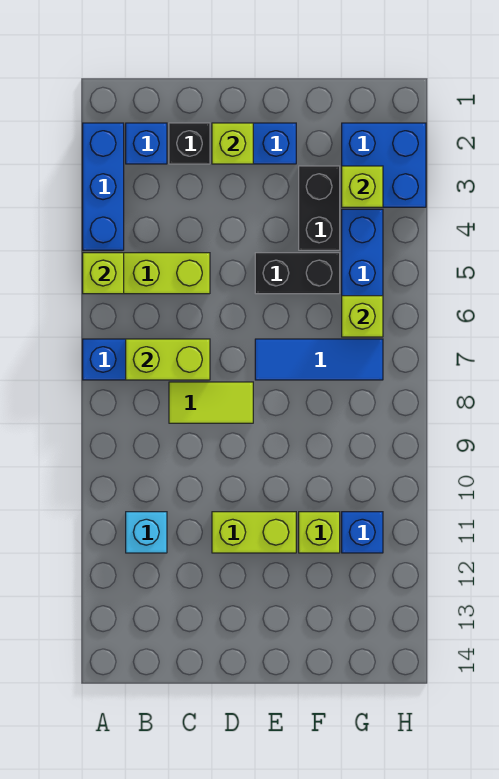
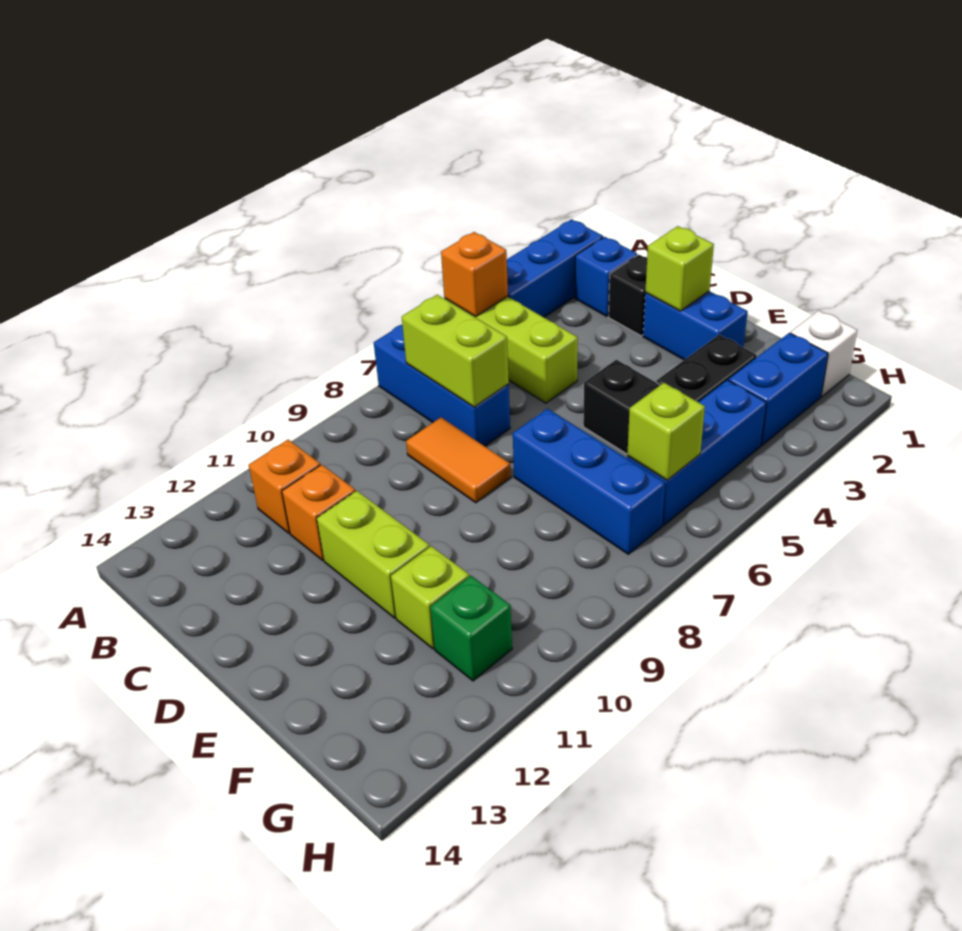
lime 1x1 brick [83,253,124,294] -> orange 1x1 brick [441,232,508,317]
cyan 1x1 brick [126,512,167,553] -> orange 1x1 brick [249,440,320,533]
lime 1x2 tile [169,382,253,423] -> orange 1x2 tile [406,417,511,503]
none -> orange 1x1 brick [282,465,355,560]
blue 1x3 tile [255,339,383,380] -> blue 1x3 brick [513,409,665,554]
none -> white 1x1 brick [790,310,857,397]
blue 2x2 brick [342,123,426,207] -> blue 1x2 brick [729,333,828,445]
lime 1x1 brick [342,166,383,207] -> none
blue 1x1 brick [342,512,383,553] -> green 1x1 brick [431,576,512,681]

